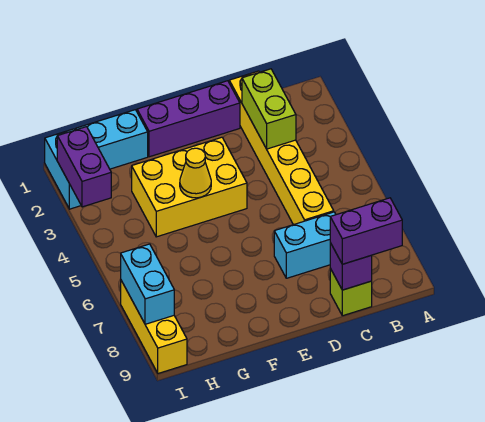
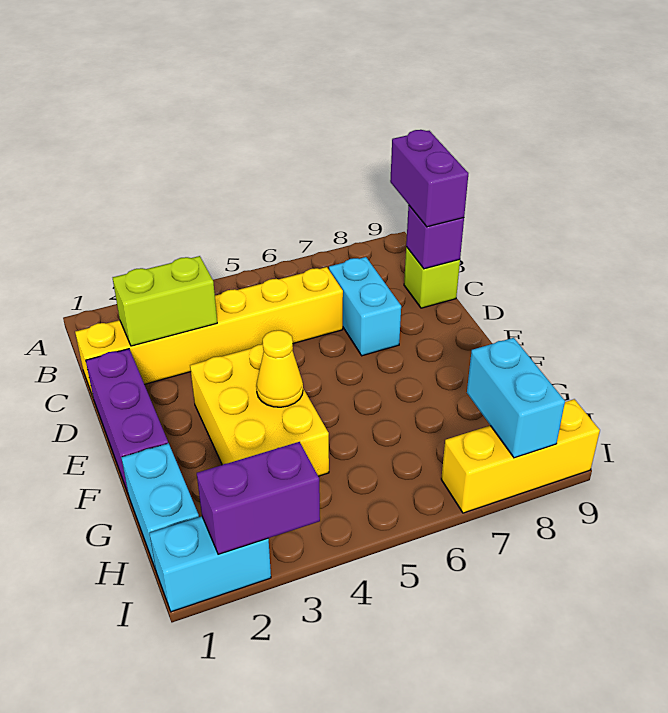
cyan 1x2 brick [121,244,174,324] -> cyan 1x2 brick turned to [467,338,565,458]

